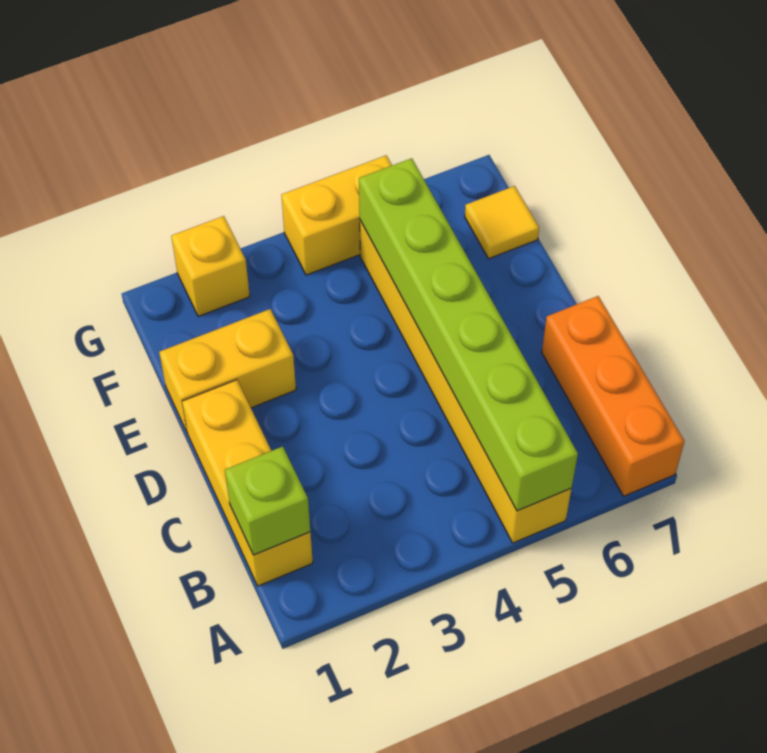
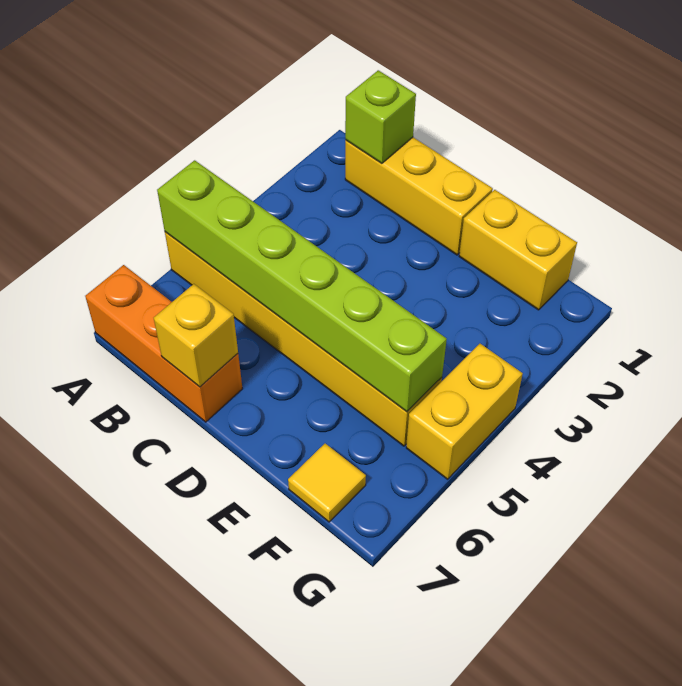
yellow 1x2 brick [159,309,296,433] -> yellow 1x2 brick turned to [459,190,577,310]
yellow 1x1 brick [171,216,250,317] -> yellow 1x1 brick moved to [154,284,238,387]

